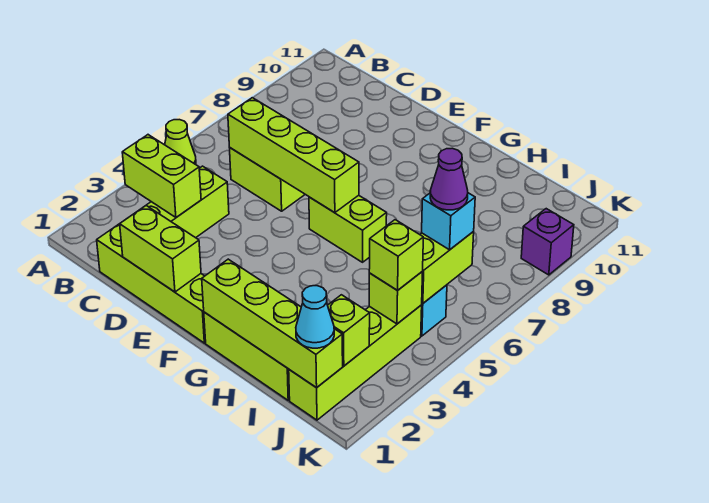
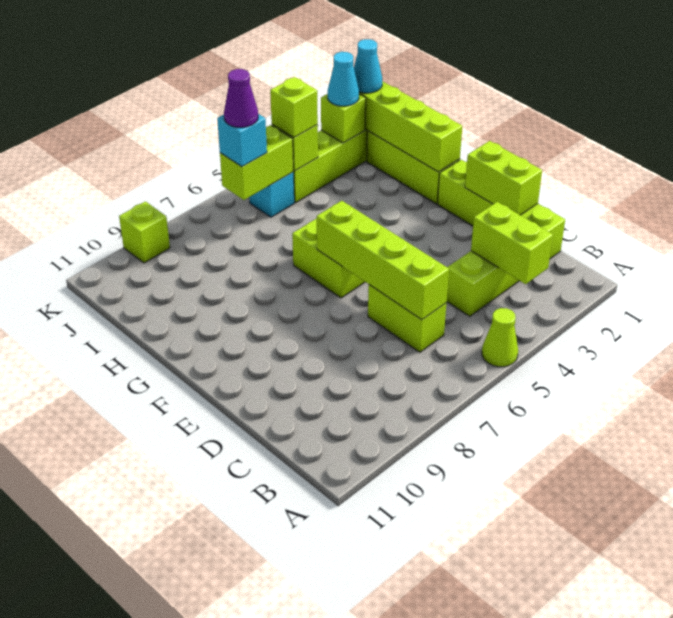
none -> cyan 1x1 cone [328,52,359,106]
purple 1x1 brick [521,209,574,275] -> lime 1x1 brick [119,202,170,263]

